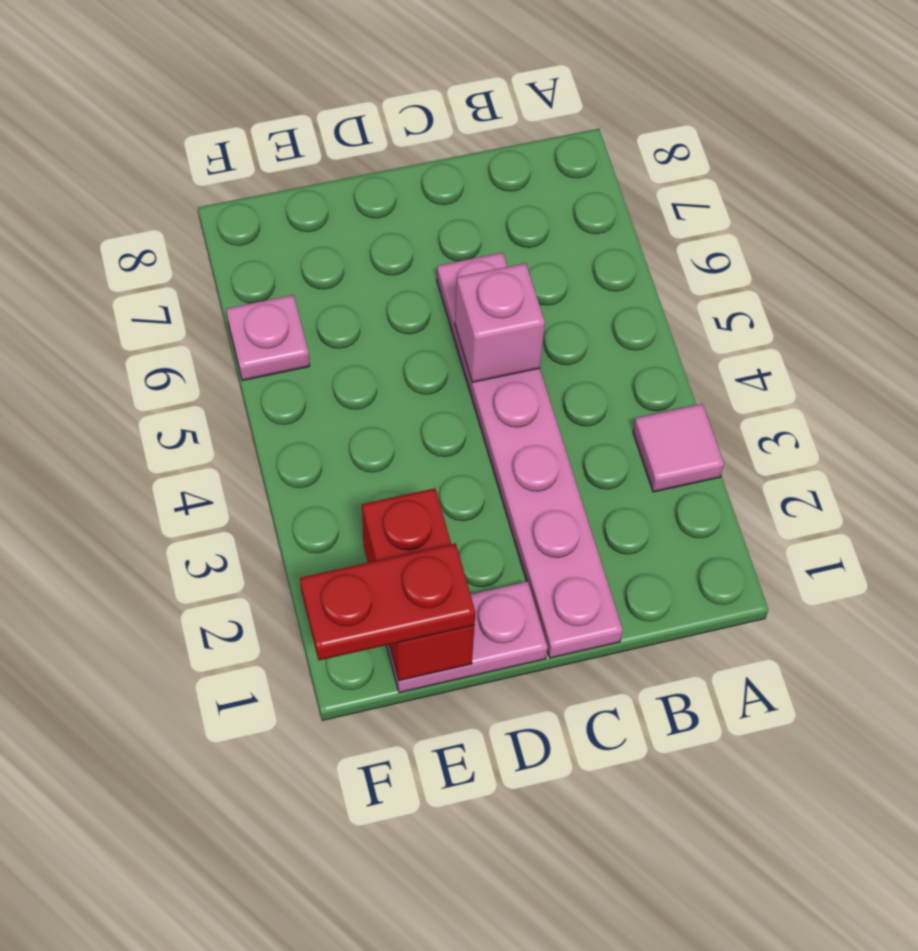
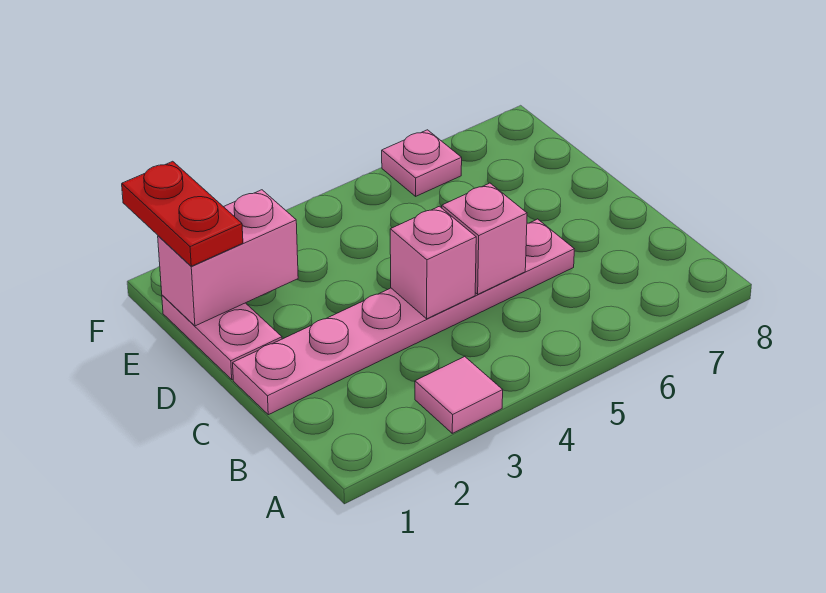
none -> pink 1x1 brick [390,206,476,319]
red 1x2 brick [362,488,474,681] -> pink 1x2 brick [158,190,298,326]

